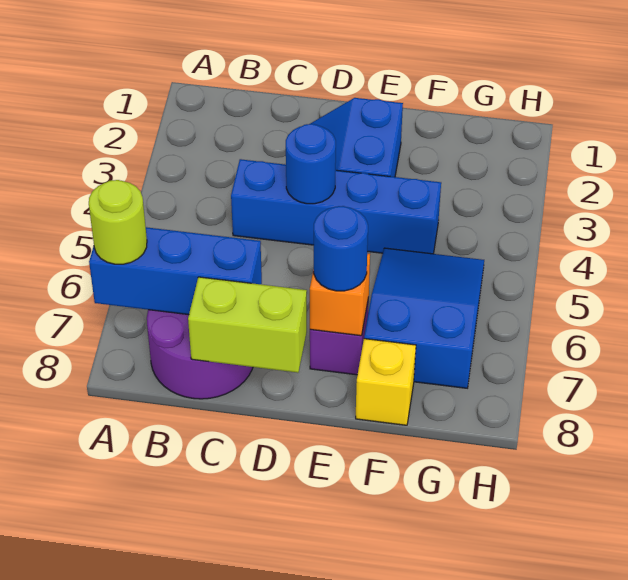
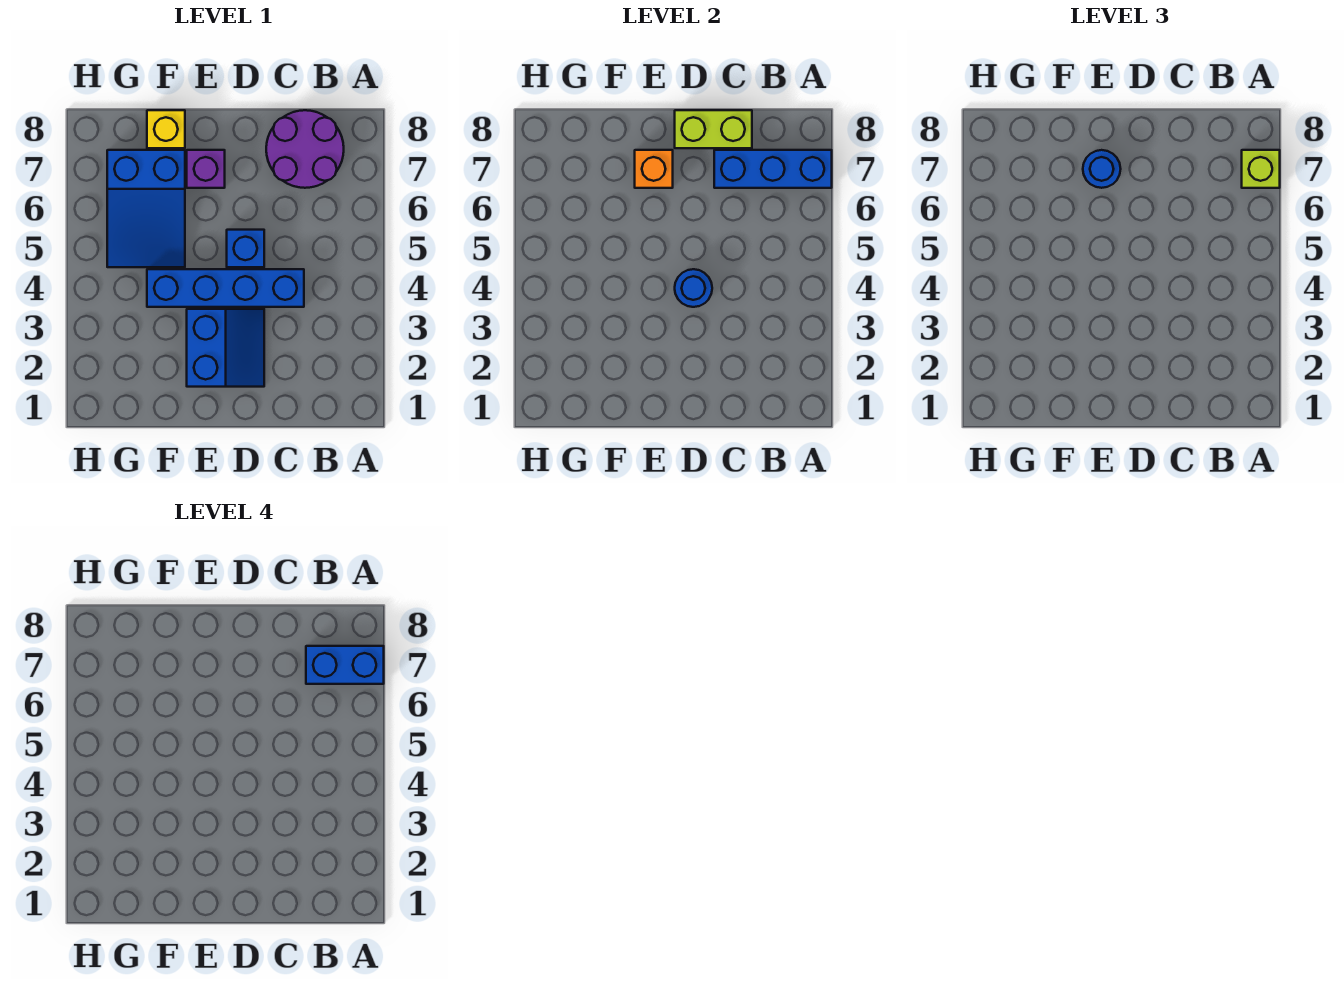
lime 1x1 round brick [89,180,147,264] -> lime 1x1 brick [1242,150,1280,188]
none -> blue 1x2 brick [306,646,384,684]
none -> blue 1x1 brick [227,230,264,267]

